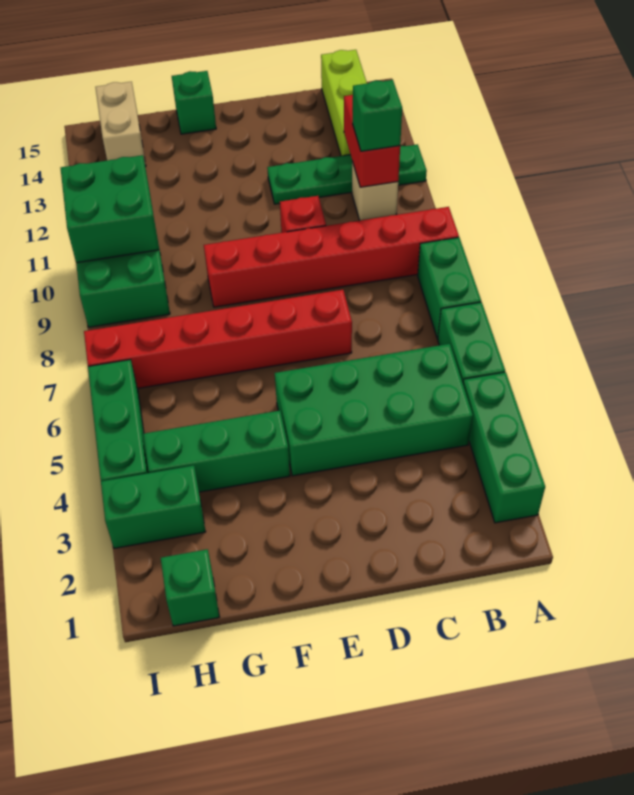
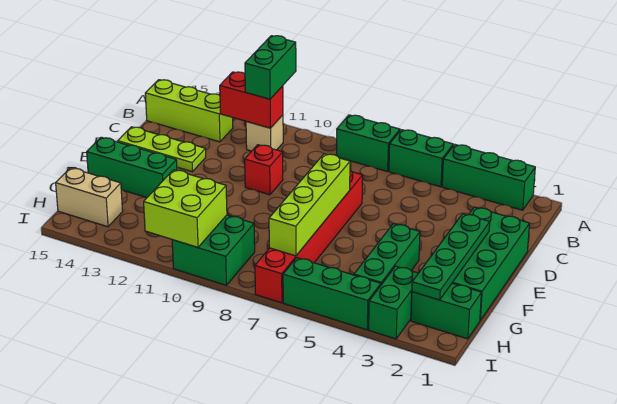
red 1x6 brick [204,207,459,307] -> none
green 1x4 plate [267,144,427,204] -> green 1x4 plate moved to [412,214,490,300]
green 2x4 brick [275,344,473,476] -> green 2x4 brick moved to [452,207,530,320]
green 1x1 brick [353,80,402,151] -> green 1x2 brick [245,36,296,99]
none -> lime 1x3 plate [118,127,206,172]
none -> lime 1x4 brick [269,154,350,256]
green 1x1 brick [172,71,216,134] -> green 1x3 brick [87,137,177,198]
green 1x1 brick [161,549,219,626] -> green 1x2 brick [411,283,481,339]
green 2x2 brick [61,155,159,263] -> lime 2x2 brick [144,170,227,247]

